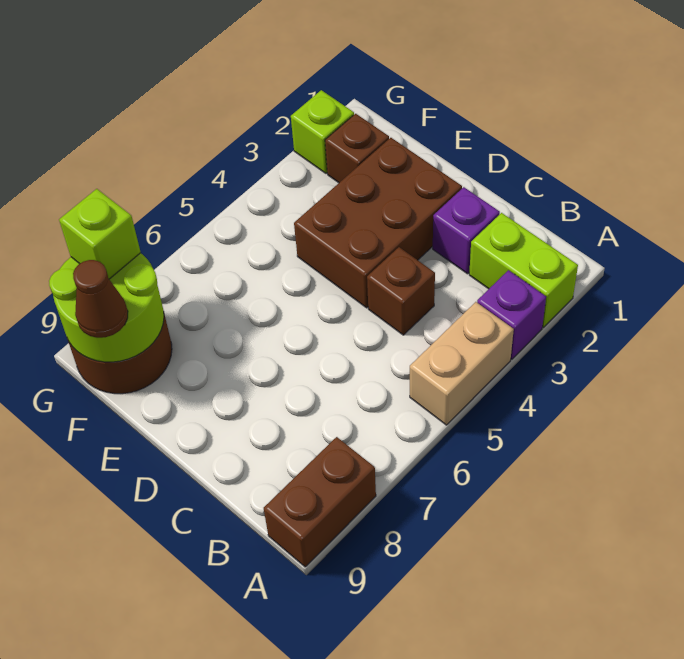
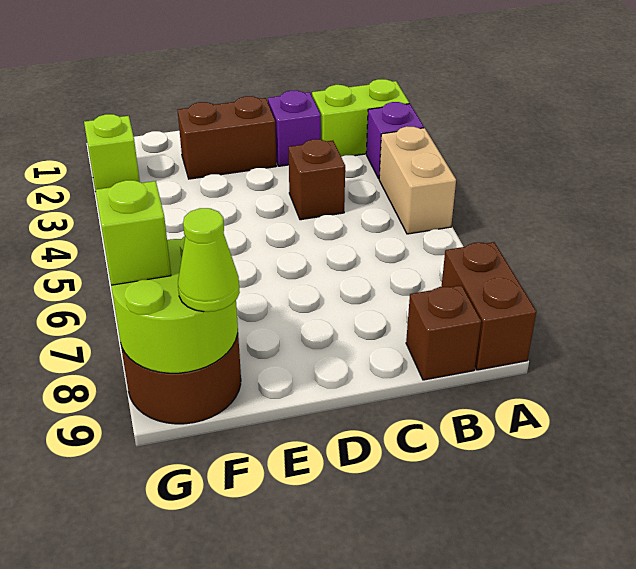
brown 2x3 brick [294,138,462,308] -> brown 1x2 brick [178,96,276,179]
brown 1x1 brick [325,114,389,183] -> brown 1x1 brick moved to [406,285,481,380]
brown 1x1 cone [73,260,128,338] -> lime 1x1 cone [178,208,240,312]

